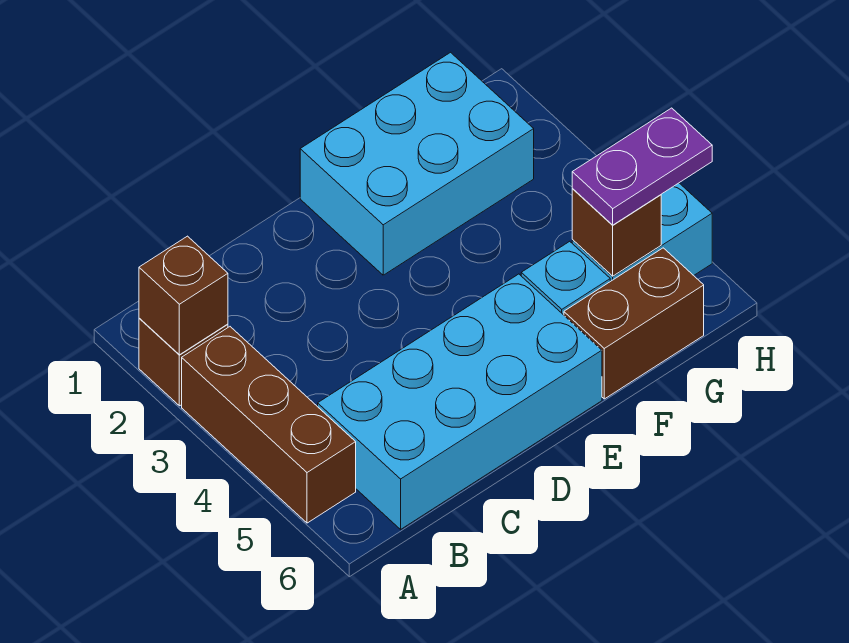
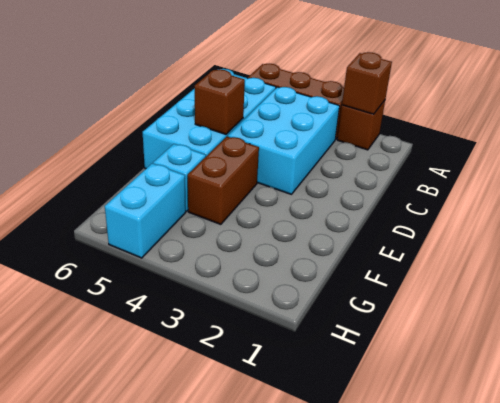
cyan 2x3 brick [300,52,534,275] -> cyan 2x3 brick moved to [228,87,340,194]
brown 1x2 brick [564,248,704,399] -> brown 1x2 brick moved to [188,137,259,224]
brown 1x1 brick [572,188,661,276] -> brown 1x1 brick moved to [195,69,245,134]
purple 1x2 plate [572,108,712,225] -> none

